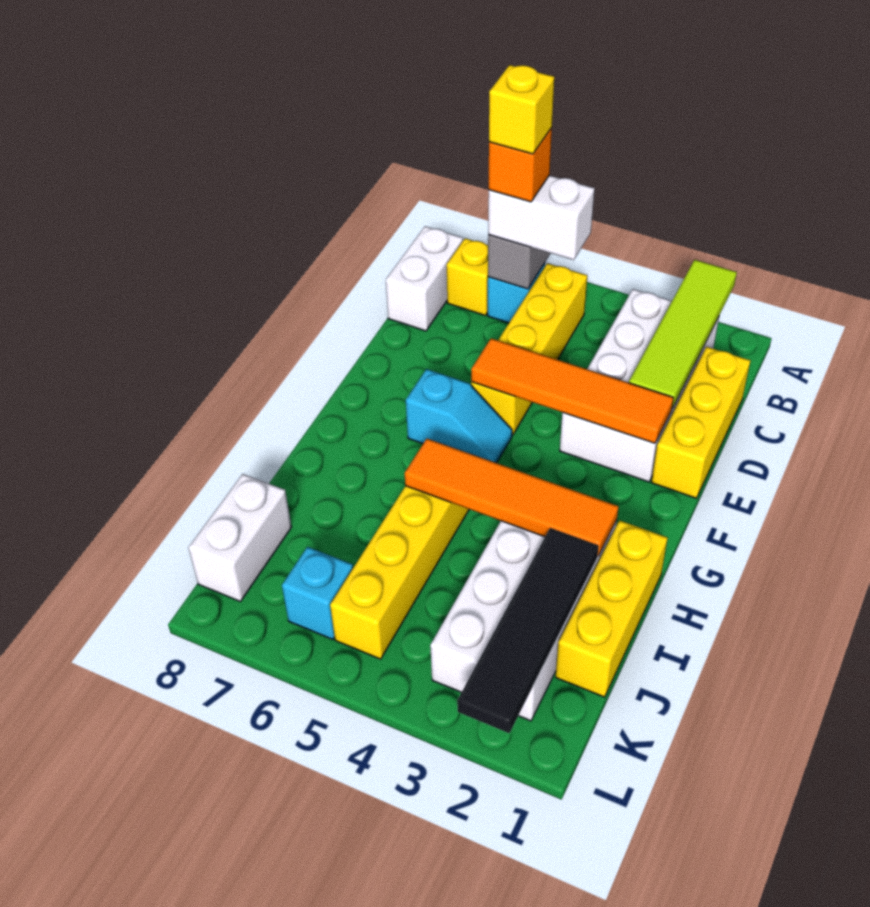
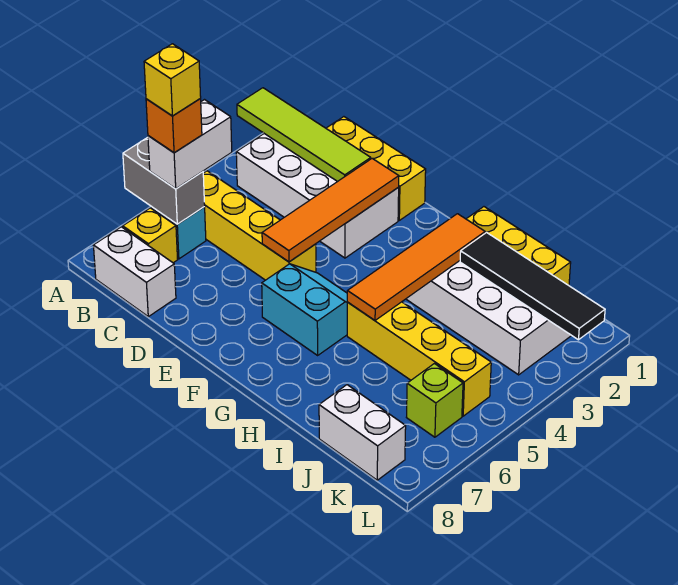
cyan 1x2 slope [406,369,512,463] -> cyan 2x2 slope [262,264,347,355]
cyan 1x1 brick [282,547,353,639] -> lime 1x1 brick [406,364,463,437]

